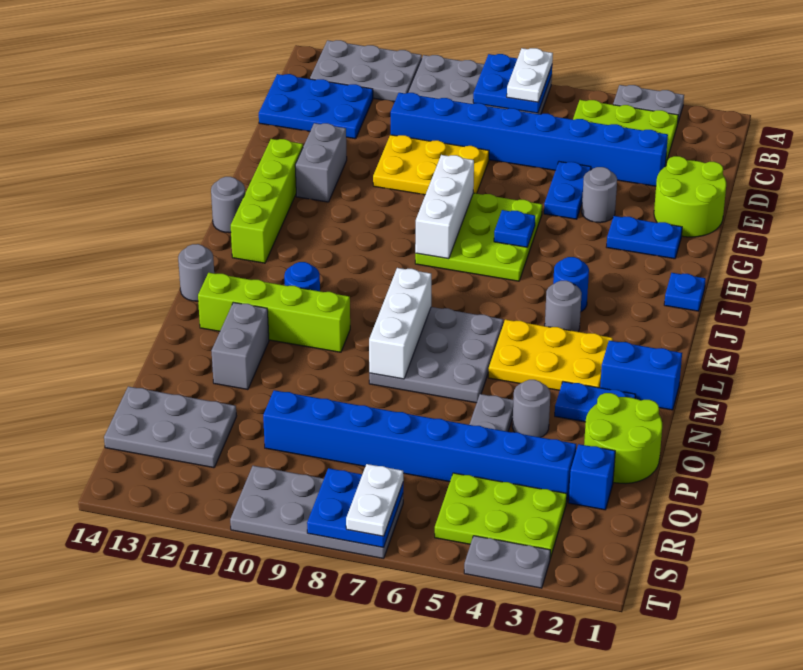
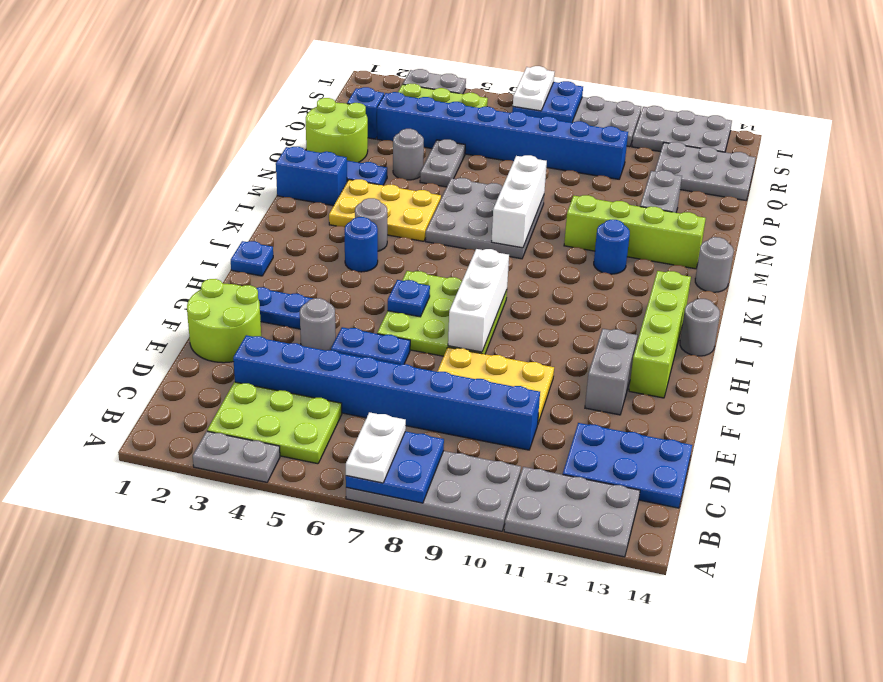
blue 1x2 plate [544,162,591,219] -> blue 1x2 plate turned to [331,327,410,365]
none -> grey 2x3 plate [632,106,732,152]

